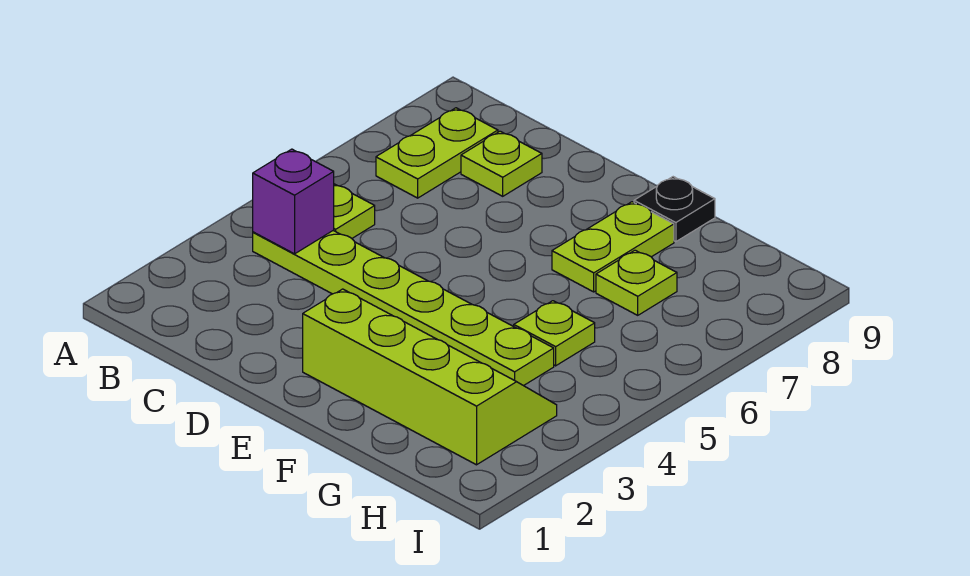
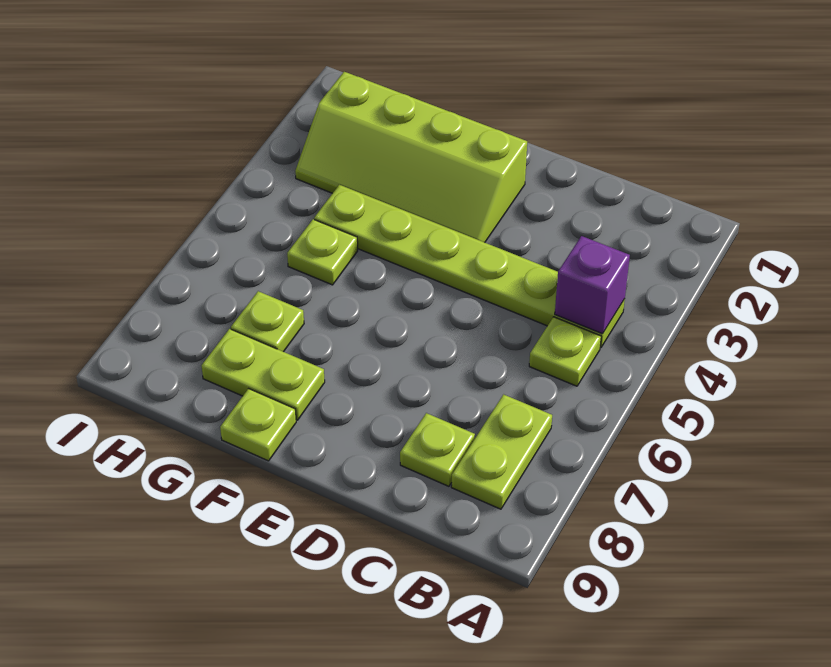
lime 1x2 plate [552,202,674,292] -> lime 1x2 plate turned to [202,329,325,420]
black 1x1 plate [634,177,715,242] -> lime 1x1 plate [220,389,296,461]

